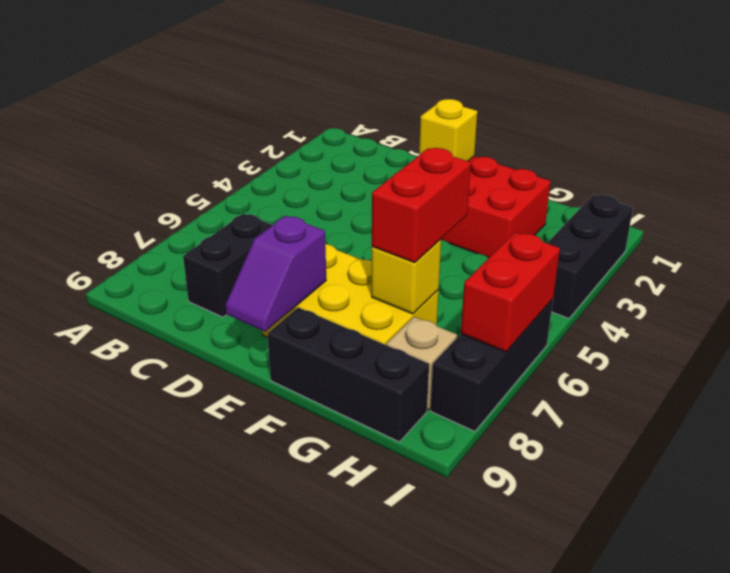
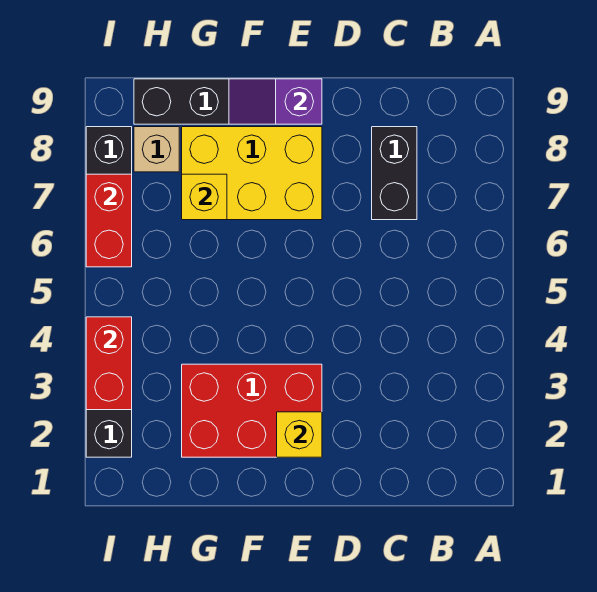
purple 1x2 slope [225,216,326,331] -> purple 1x2 slope turned to [229,79,322,124]
red 1x2 brick [372,148,471,263] -> red 1x2 brick moved to [86,317,132,410]

